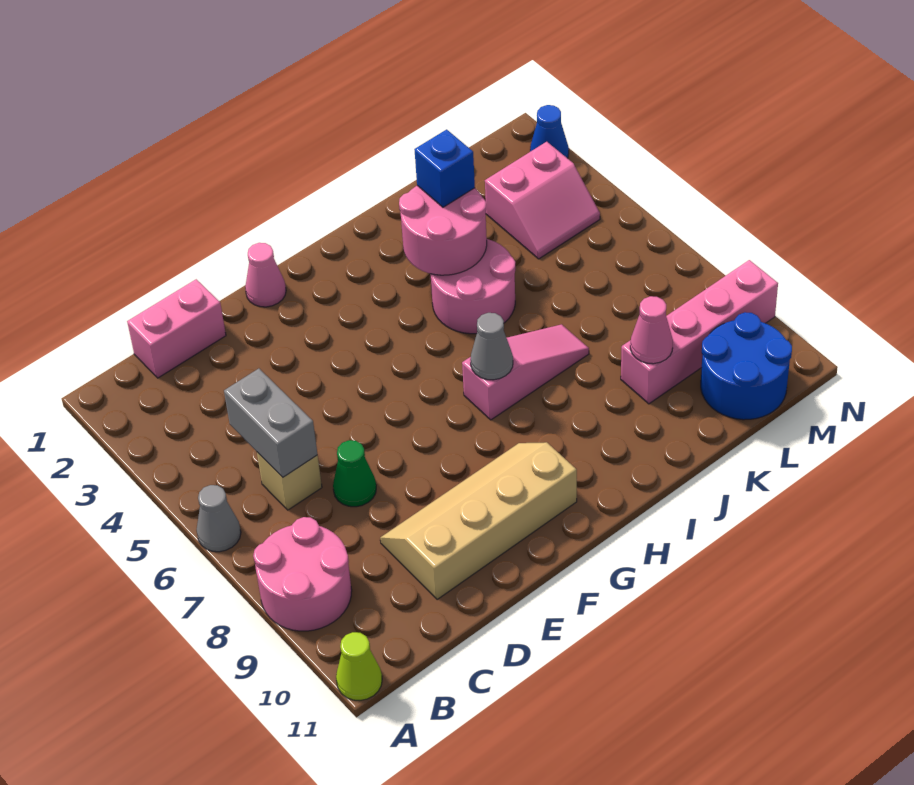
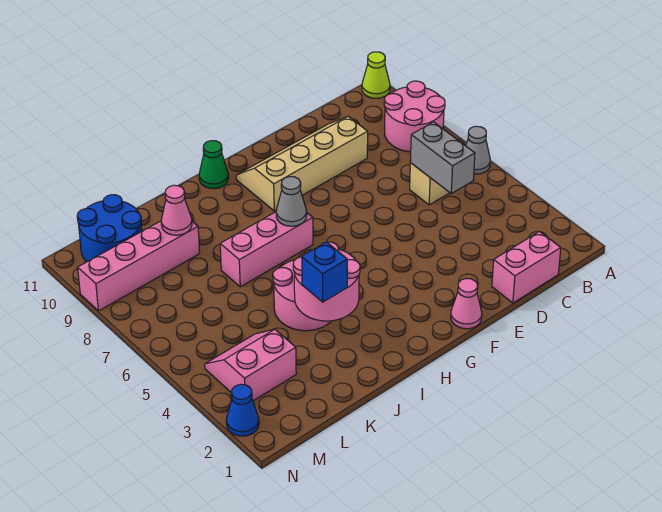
green 1x1 cone [333,440,376,507] -> green 1x1 cone moved to [199,141,229,189]
tan 2x4 slope [380,442,577,599] -> tan 2x4 slope turned to [236,116,368,211]
pink 1x3 slope [462,324,589,420] -> pink 1x3 brick [220,212,313,287]

